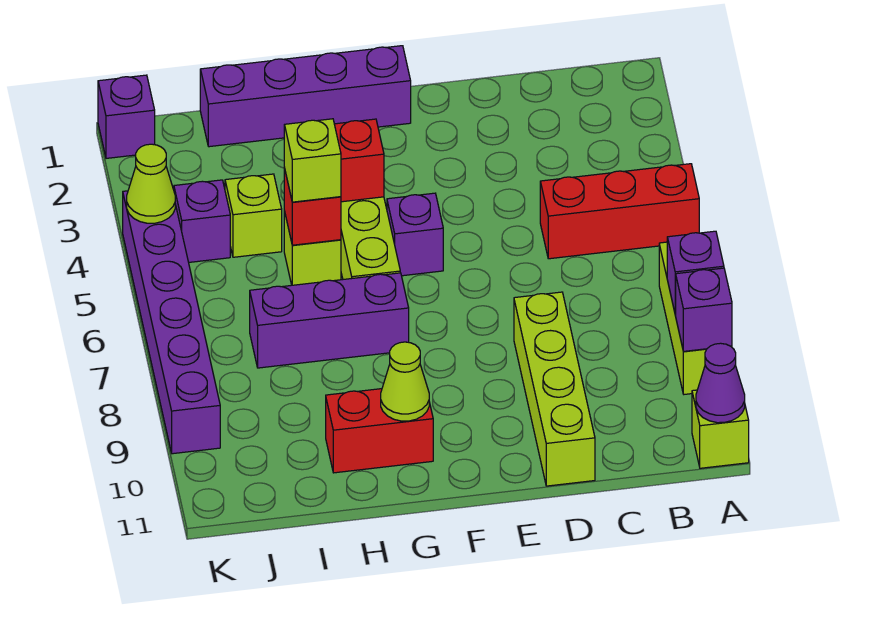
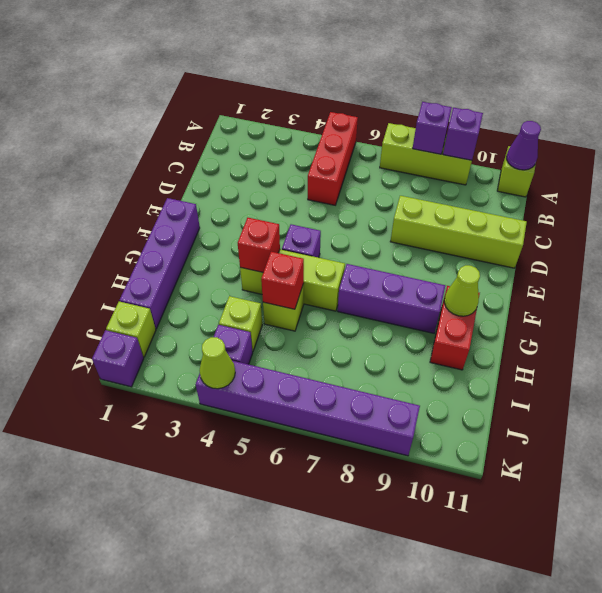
purple 1x3 brick [250,273,409,368] -> purple 1x3 brick turned to [338,264,445,333]
lime 1x1 brick [284,119,341,202] -> lime 1x1 brick moved to [106,302,156,357]

